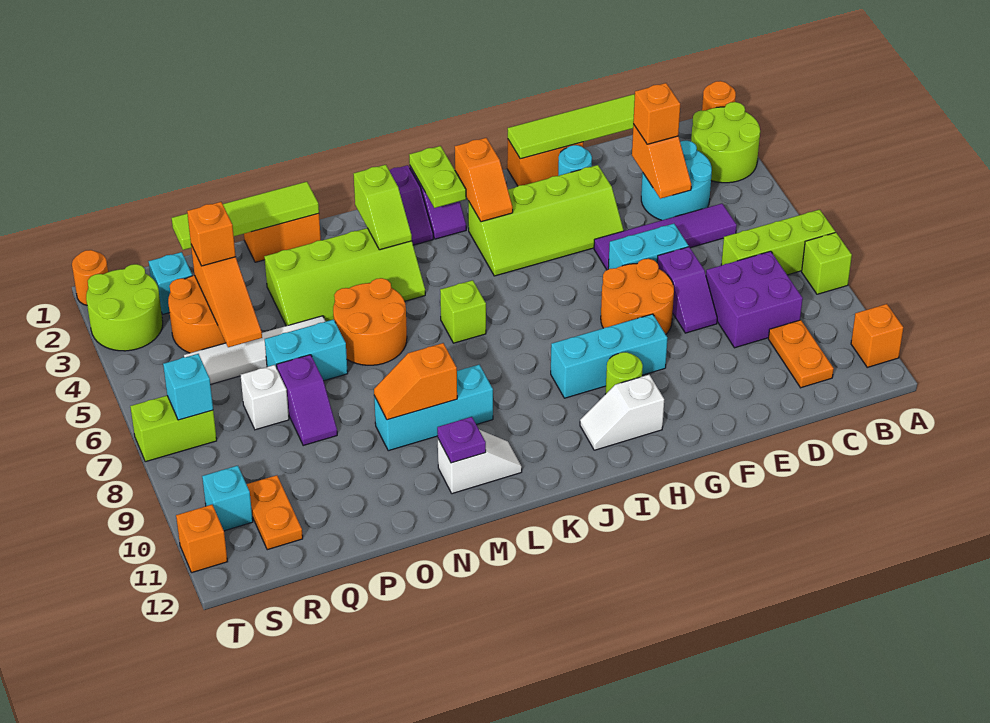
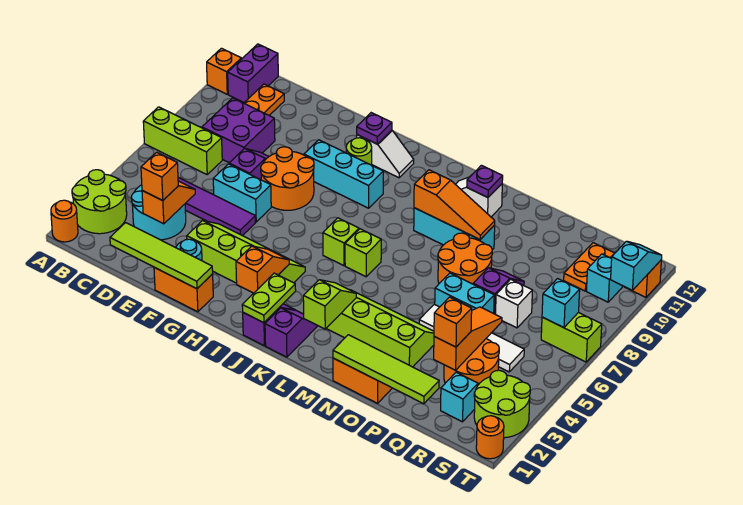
lime 1x1 brick [802,233,852,294] -> lime 1x1 brick moved to [323,218,359,266]
none -> purple 1x2 brick [228,44,278,102]
none -> purple 1x1 plate [357,113,392,144]
orange 2x2 round brick [333,278,407,365] -> orange 2x2 round brick moved to [438,233,492,284]
orange 1x2 slope [374,343,457,420] -> orange 1x3 slope [414,170,495,240]
none -> cyan 1x2 slope [611,241,662,290]

